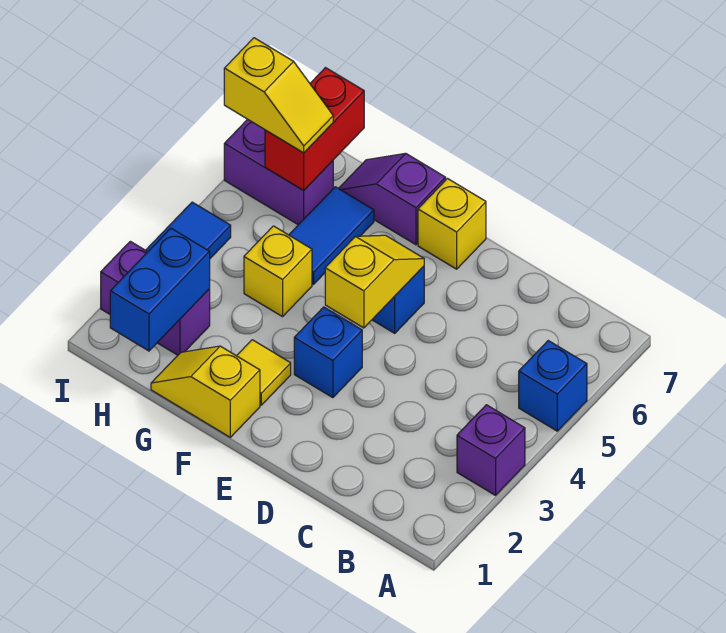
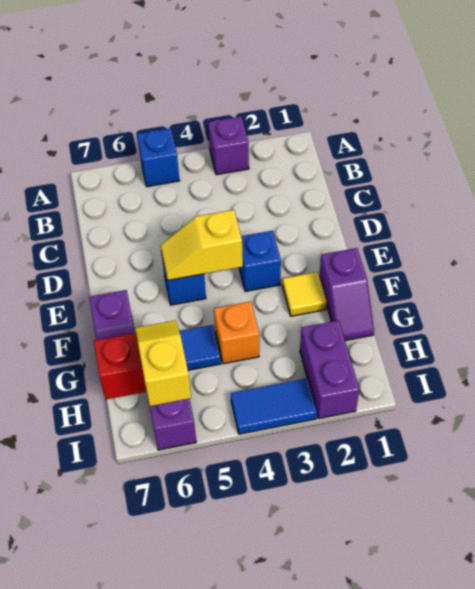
yellow 1x1 brick [418,179,486,269] -> none
yellow 1x2 slope [151,346,260,437] -> purple 1x2 slope [319,248,374,341]
yellow 1x1 brick [244,226,312,317] -> orange 1x1 brick [214,301,259,364]
blue 1x2 brick [110,228,210,351] -> none

